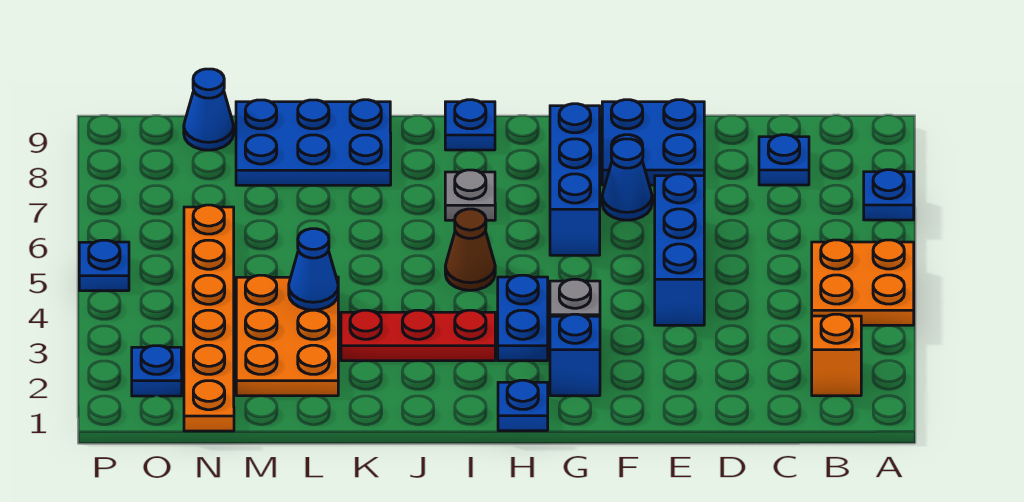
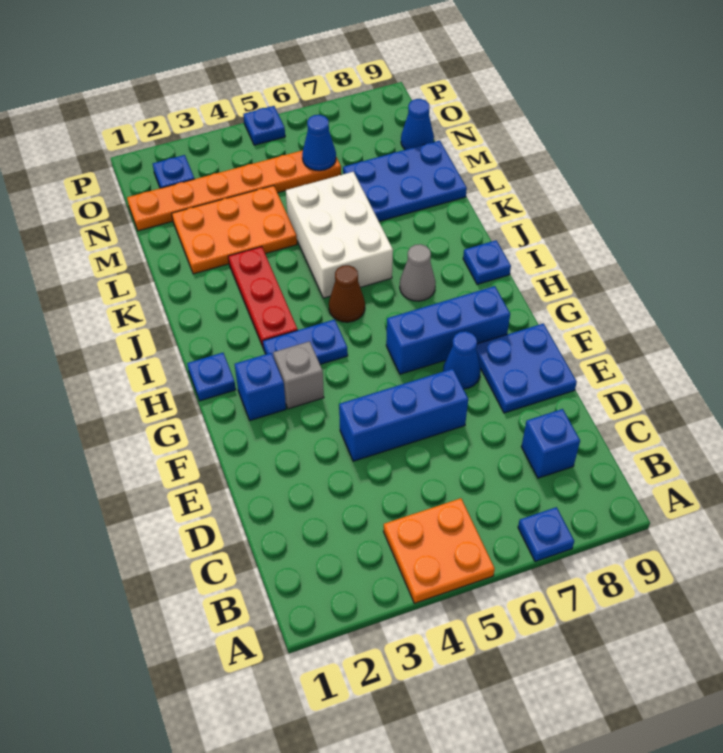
orange 1x1 brick [812,314,861,396] -> none
blue 1x1 plate [759,135,809,185] -> blue 1x1 brick [521,409,580,478]
grey 1x1 plate [445,170,495,220] -> grey 1x1 cone [400,244,436,301]
none -> white 2x3 brick [286,172,393,298]
blue 2x3 plate [236,100,391,185] -> blue 2x3 plate turned to [343,140,467,221]
blue 1x1 cone [289,229,338,310] -> blue 1x1 cone moved to [302,115,336,171]

